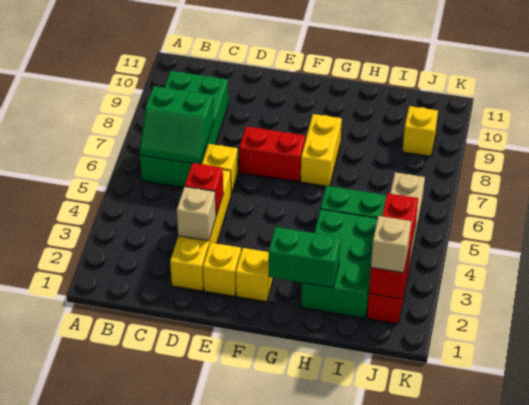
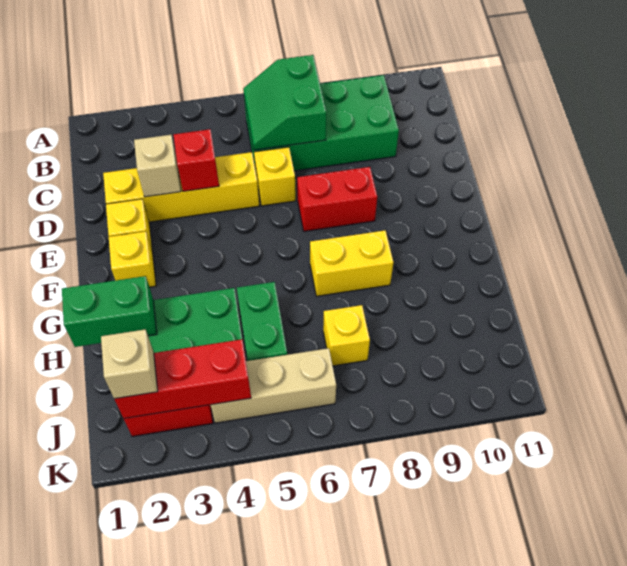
red 1x2 brick [239,126,305,182] -> red 1x2 brick turned to [297,167,377,231]
green 1x2 brick [269,227,341,288] -> green 1x2 brick turned to [62,276,157,347]
yellow 1x1 brick [402,106,438,156] -> yellow 1x1 brick moved to [323,305,370,366]

